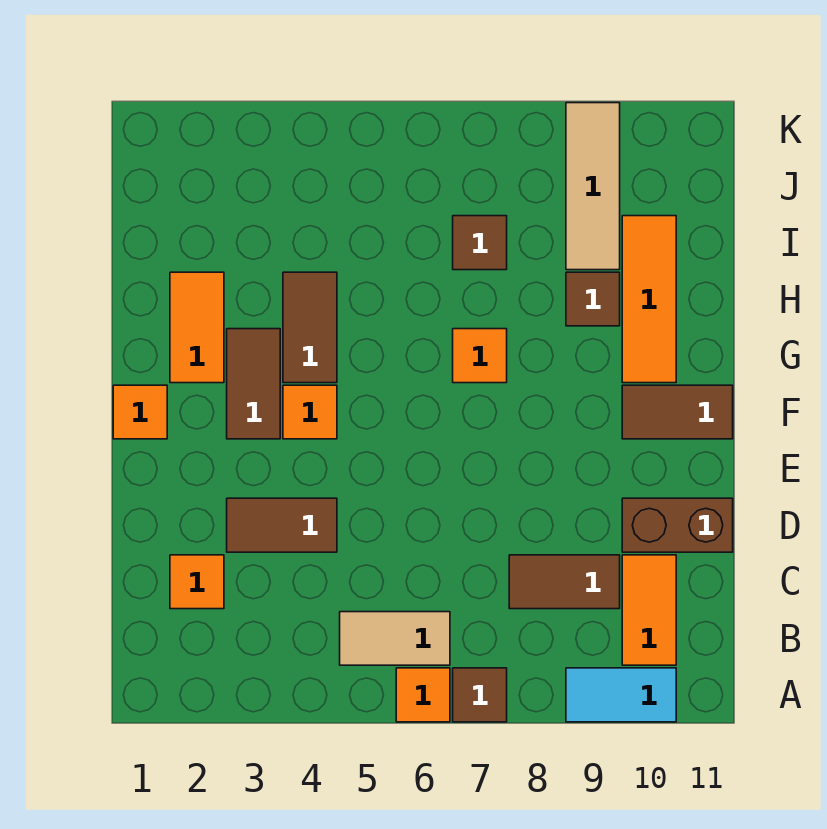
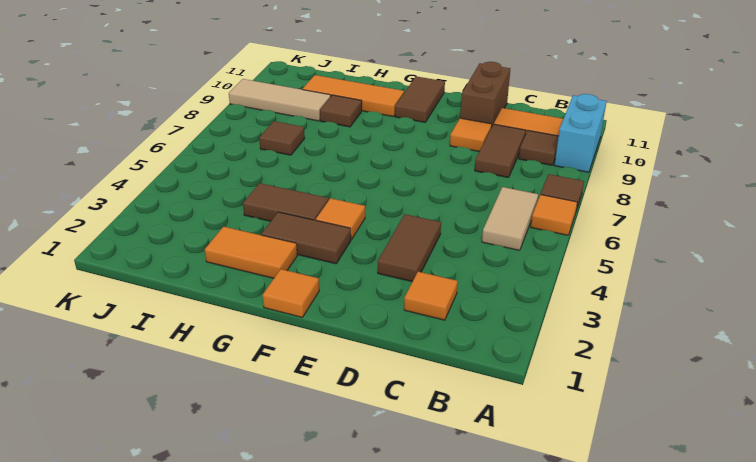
cyan 1x2 tile [566,668,676,722] -> cyan 1x2 brick [554,94,607,172]
none -> brown 1x1 tile [519,131,558,165]
orange 1x1 tile [453,329,507,383] -> orange 1x1 tile moved to [450,118,492,151]

